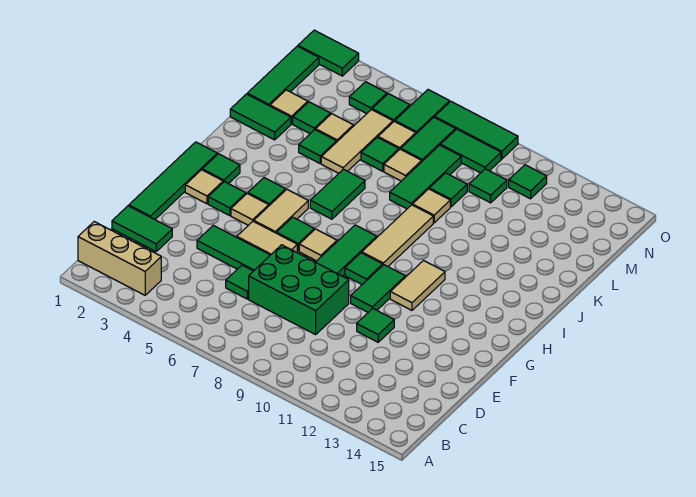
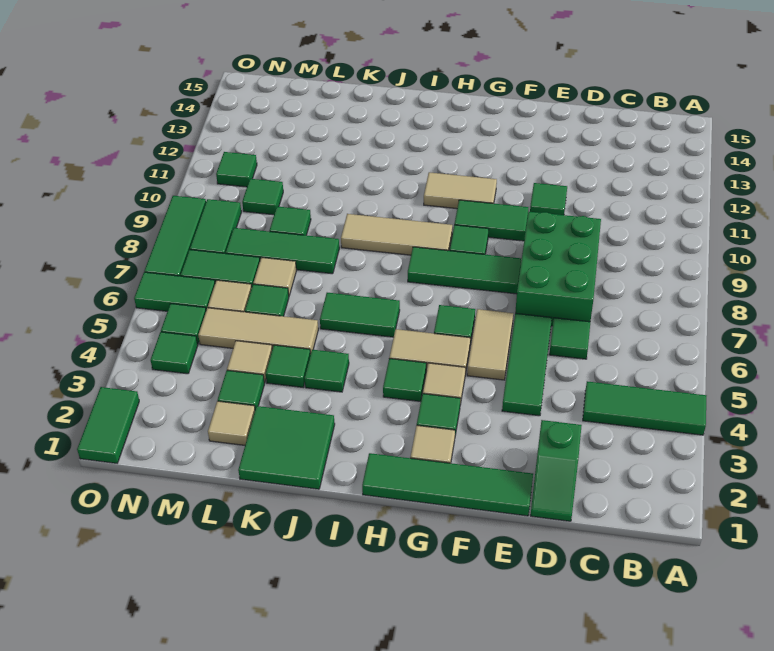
tan 1x3 brick [78,222,161,295] -> none
green 1x2 tile [112,206,172,251] -> green 1x2 slope [531,420,582,521]
tan 1x1 tile [299,229,337,261] -> none
green 1x1 tile [202,154,240,184] -> green 1x1 tile moved to [304,350,349,392]
green 1x2 tile [230,94,291,140] -> green 2x2 tile [238,406,335,489]
tan 1x1 tile [413,189,450,223] -> none
green 1x3 tile [247,46,319,106] -> green 1x3 tile moved to [583,381,706,435]

